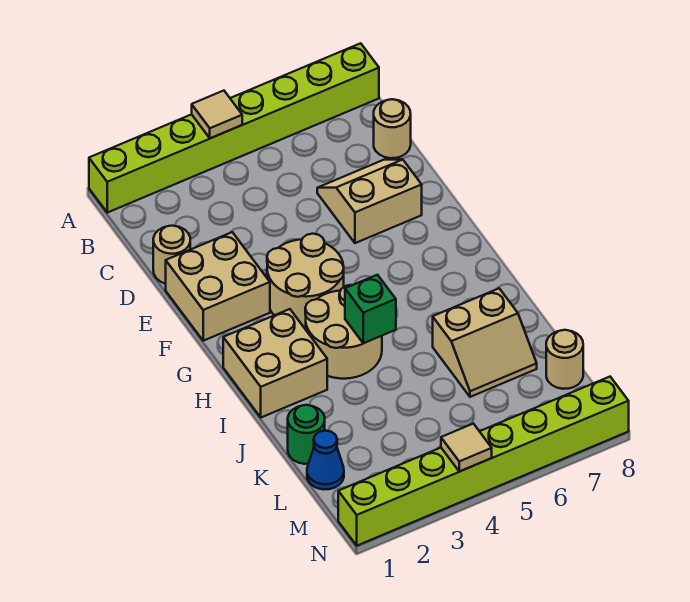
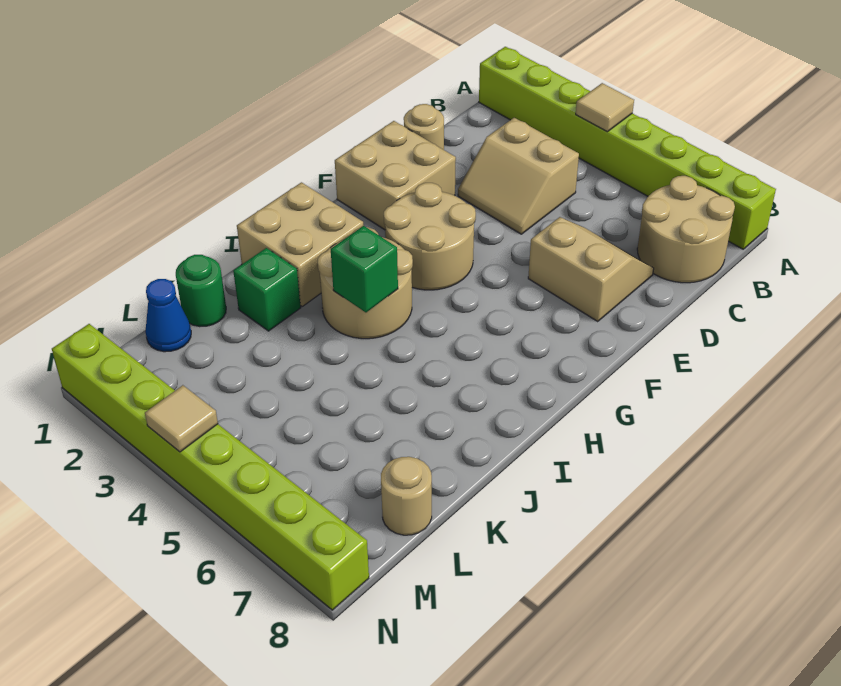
tan 1x1 round brick [374,99,411,158] -> tan 2x2 round brick [637,176,735,283]
none -> green 1x1 brick [233,248,301,331]
tan 2x2 slope [433,289,537,397] -> tan 2x2 slope moved to [458,118,579,234]

